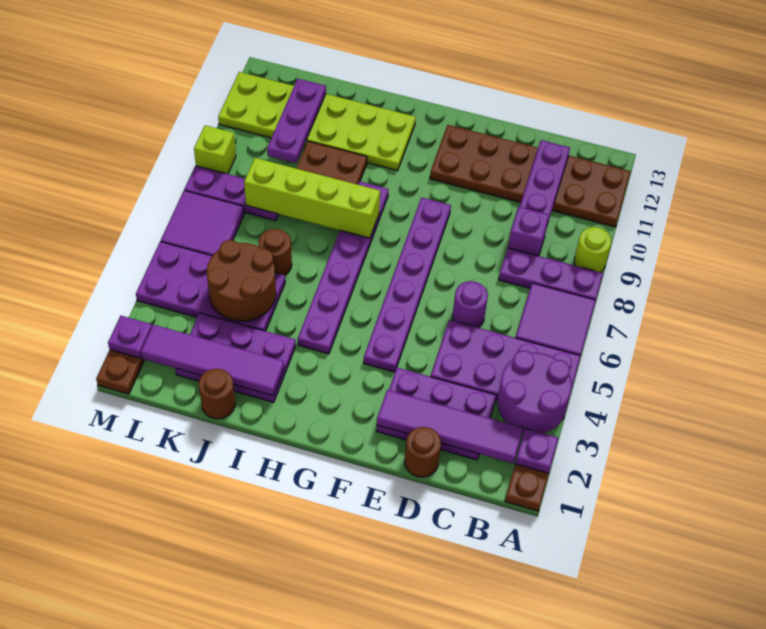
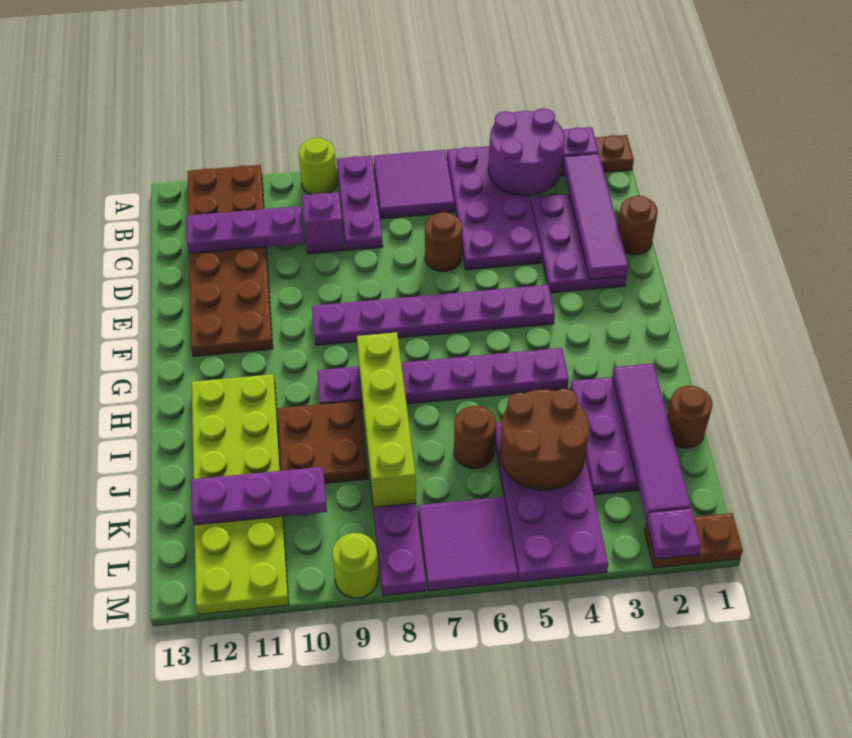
purple 1x1 round brick [452,281,488,328] -> brown 1x1 round brick [425,212,462,271]
lime 1x1 brick [194,125,236,174] -> lime 1x1 round brick [332,533,378,598]

